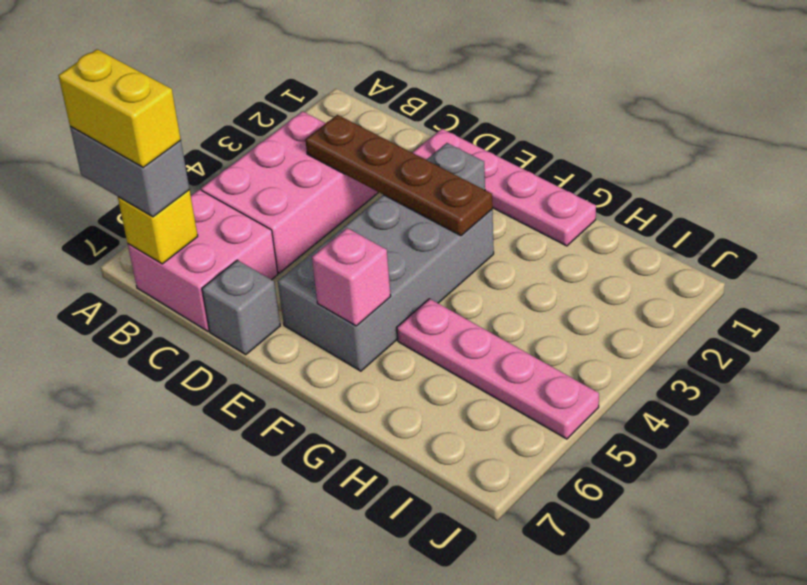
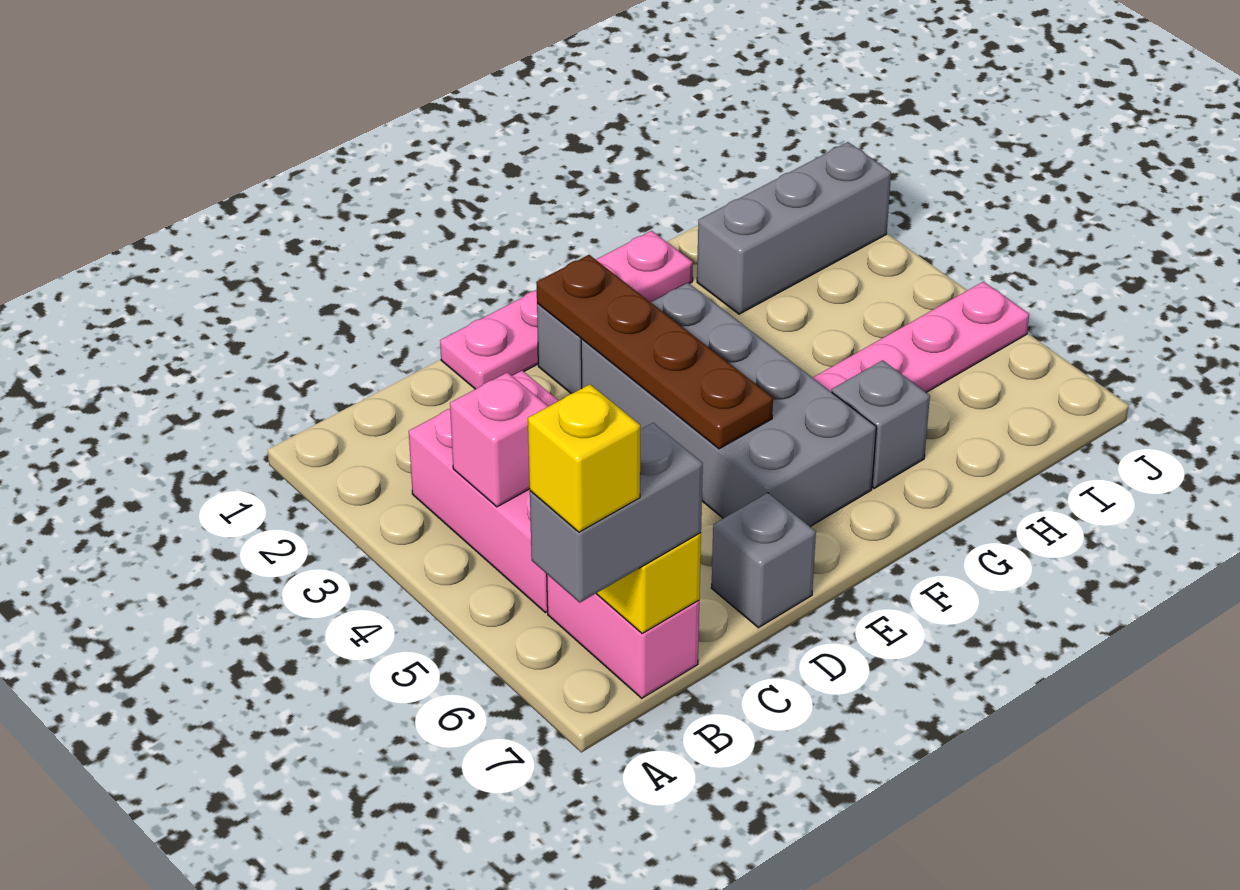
yellow 1x2 brick [58,49,181,167] -> yellow 1x1 brick [528,384,640,532]
pink 2x2 brick [128,189,278,331] -> pink 1x2 brick [547,575,699,698]
brown 1x4 plate [306,115,492,236] -> brown 1x4 plate turned to [536,255,773,449]
pink 1x1 brick [312,228,391,326] -> pink 1x1 brick moved to [450,372,548,507]
none -> grey 1x1 brick [832,360,930,488]
none -> grey 1x3 brick [697,142,891,314]

